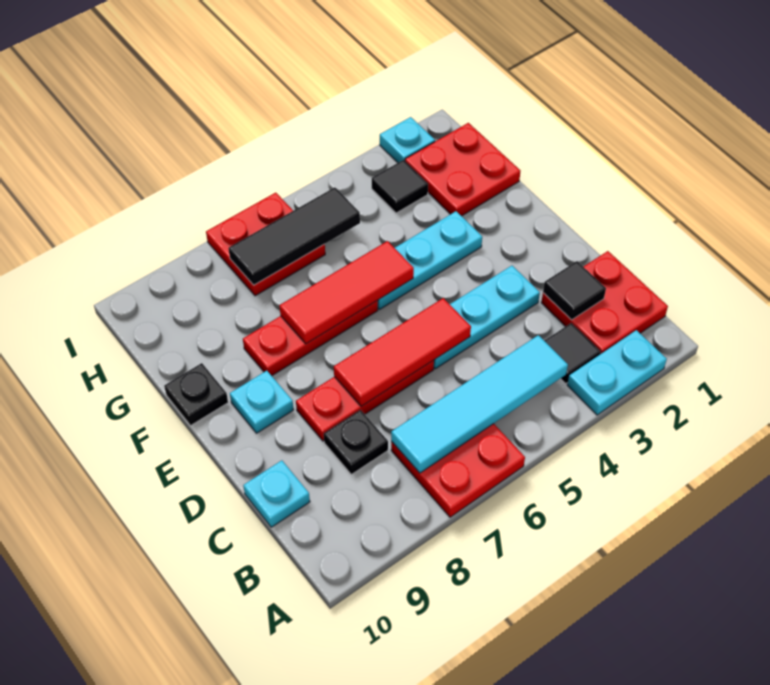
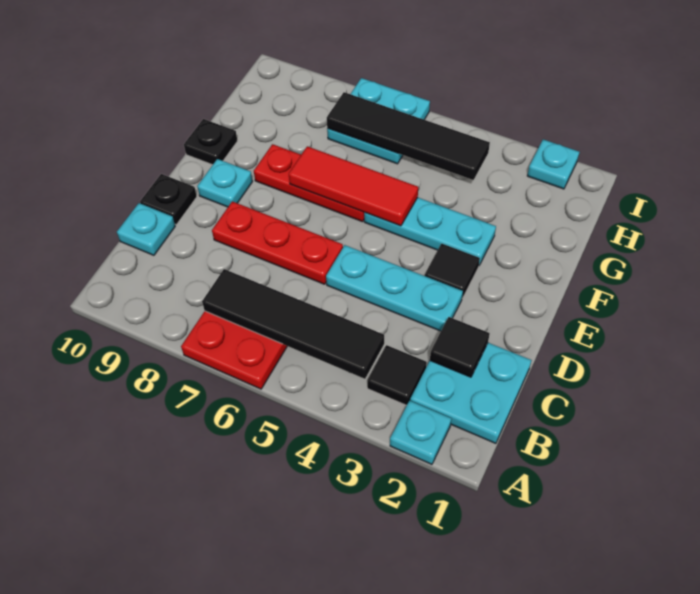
cyan 1x2 plate [567,330,667,415] -> cyan 1x1 plate [390,401,451,464]
red 2x2 plate [541,251,668,354] -> cyan 2x2 plate [410,343,532,443]
cyan 1x4 tile [391,335,568,473] -> black 1x4 tile [202,269,384,379]
black 1x1 plate [324,410,388,474] -> black 1x1 plate moved to [140,174,197,225]
red 1x3 tile [334,298,471,406] -> none
red 2x2 plate [405,123,520,216] -> none
black 1x1 tile [372,160,428,213] -> black 1x1 tile moved to [425,244,480,298]
black 1x3 tile [228,187,360,285] -> black 1x4 tile [327,92,490,180]
red 2x2 plate [206,193,325,296] -> cyan 2x2 plate [327,78,430,164]

